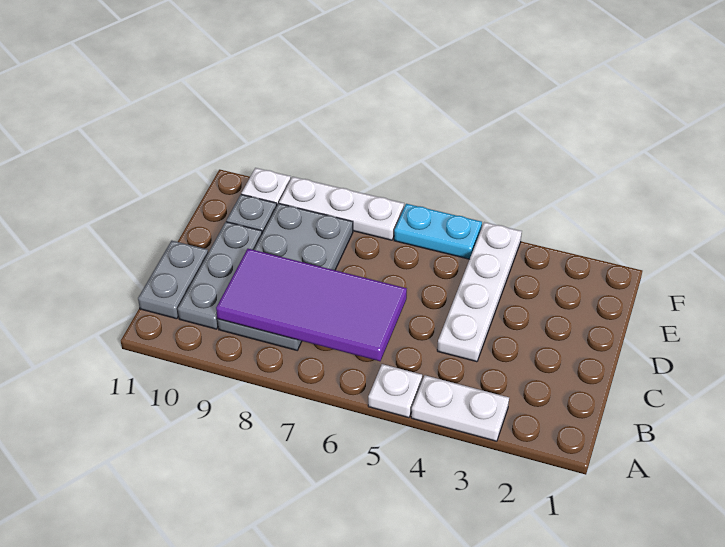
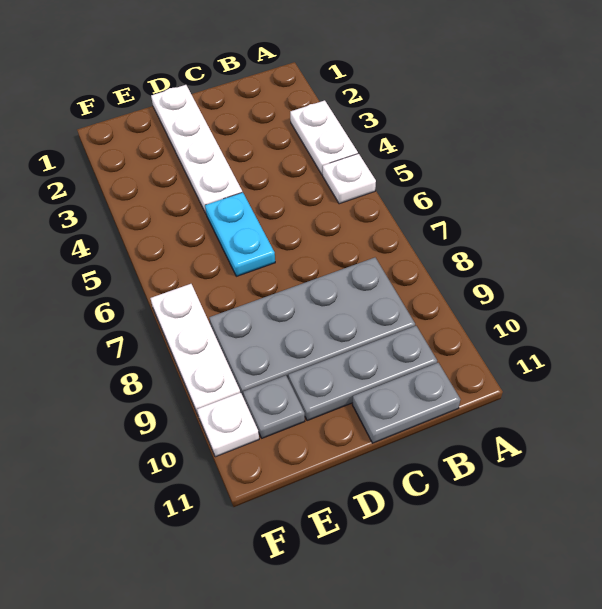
purple 2x4 tile [216,249,407,361] -> none
white 1x4 plate [437,222,522,362] -> white 1x4 plate turned to [151,85,242,213]
cyan 1x2 plate [394,204,482,259] -> cyan 1x2 plate moved to [205,192,275,276]

